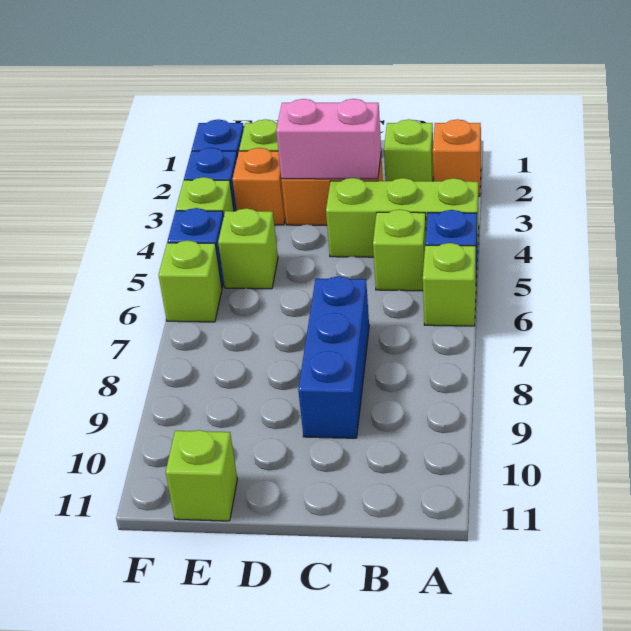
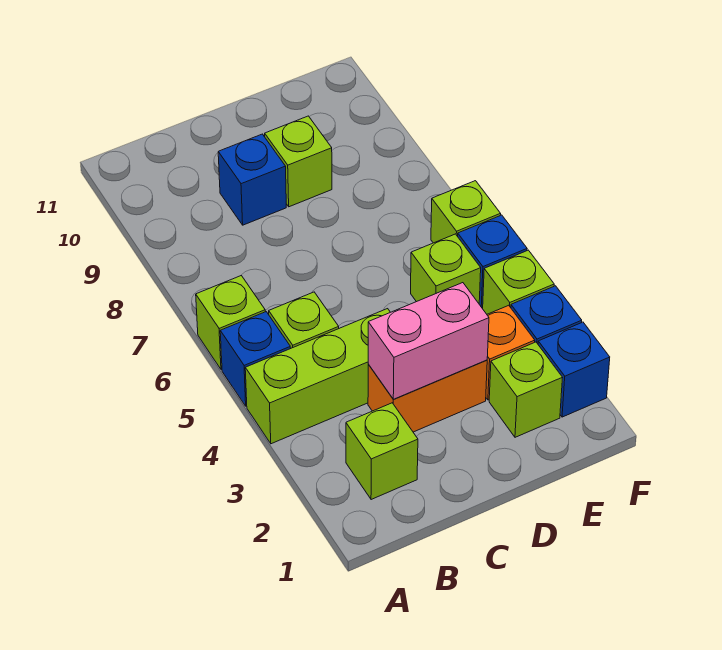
orange 1x1 brick [433,119,481,196] -> none
blue 1x3 brick [298,276,369,438] -> blue 1x1 brick [218,134,286,225]
lime 1x1 brick [166,430,237,521] -> lime 1x1 brick moved to [265,116,332,207]

